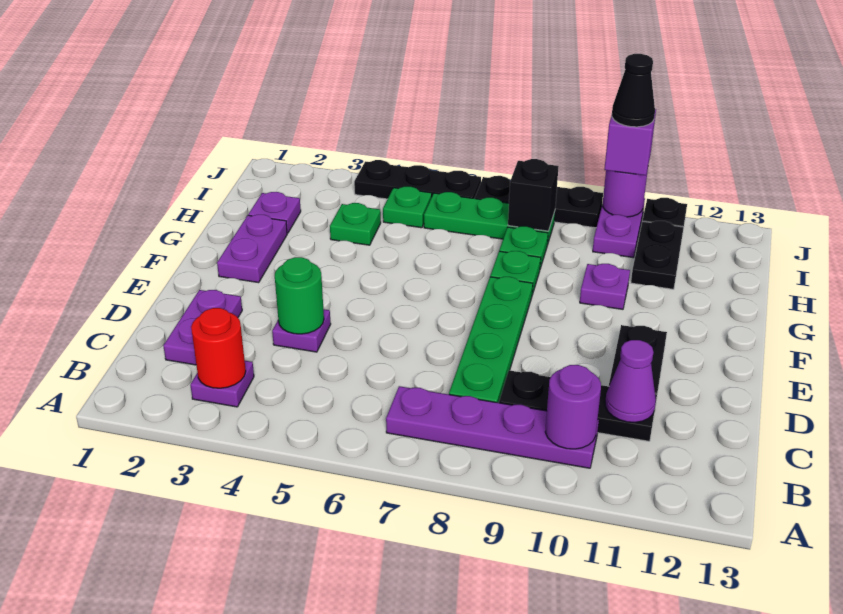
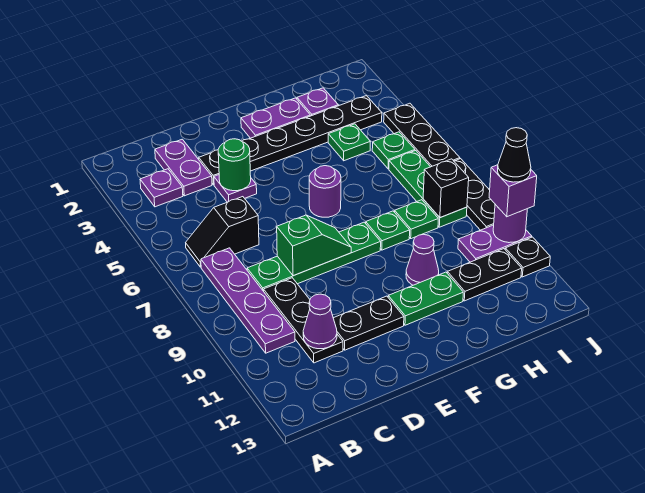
red 1x1 round brick [191,308,246,388] -> none
none -> black 1x2 slope [186,197,259,267]
purple 1x1 round brick [545,365,601,449] -> purple 1x1 round brick moved to [309,166,341,217]
purple 1x2 plate [163,290,242,365] -> purple 1x2 plate turned to [155,139,212,196]
none -> black 1x6 plate [199,96,382,185]
none -> green 1x2 slope [277,215,351,276]
none -> green 1x2 plate [388,272,463,325]
purple 1x1 plate [580,264,630,309] -> purple 1x1 cone [406,234,439,285]

